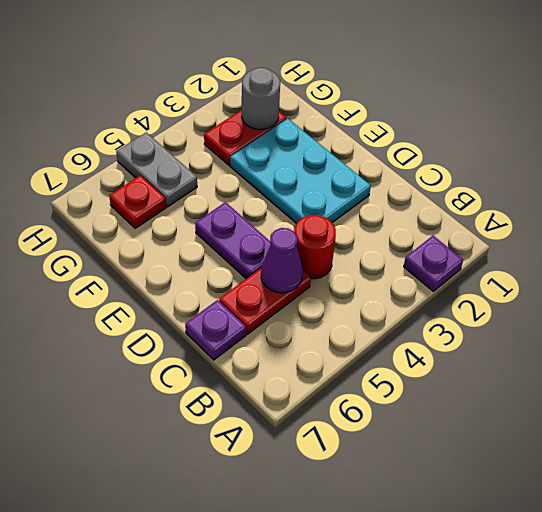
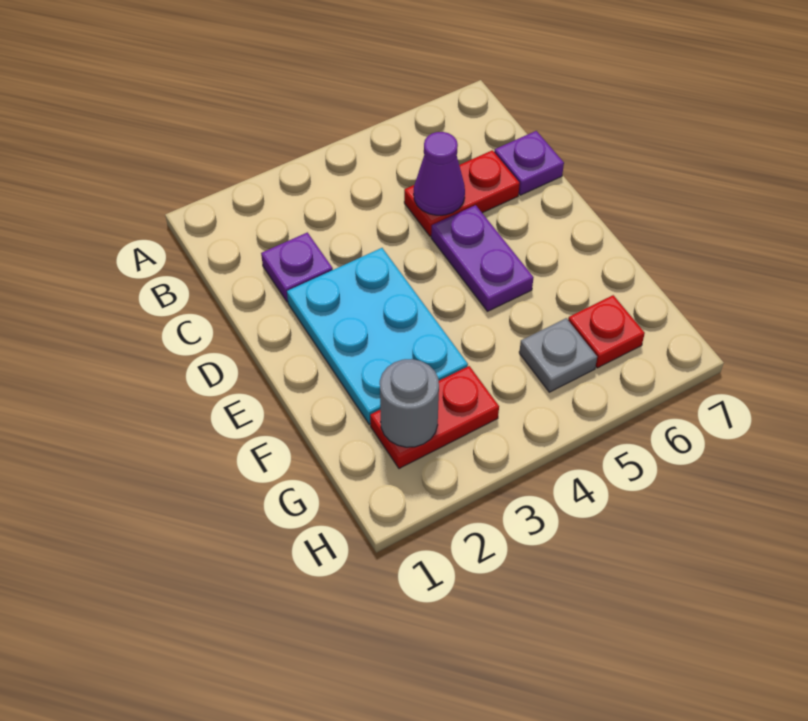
purple 1x1 plate [404,236,463,291] -> purple 1x1 plate moved to [261,232,333,302]
red 1x1 round brick [294,215,336,279] -> none
grey 1x2 plate [116,132,197,207] -> grey 1x1 plate [519,318,597,392]

